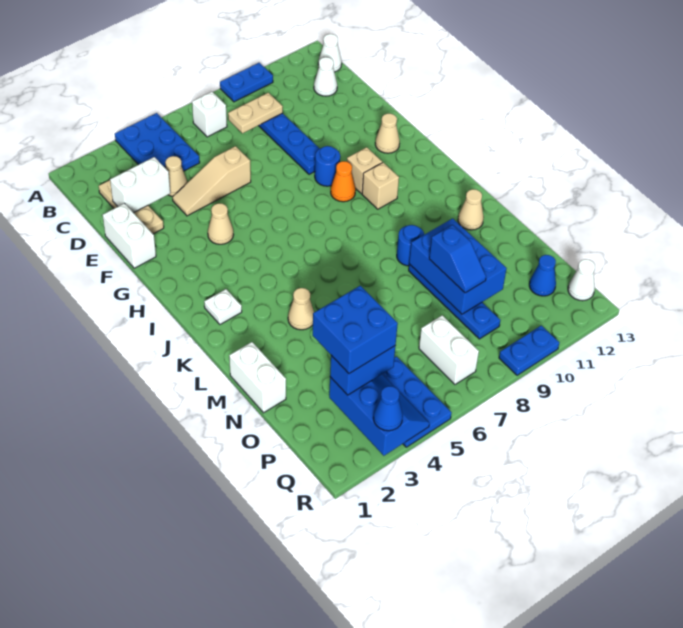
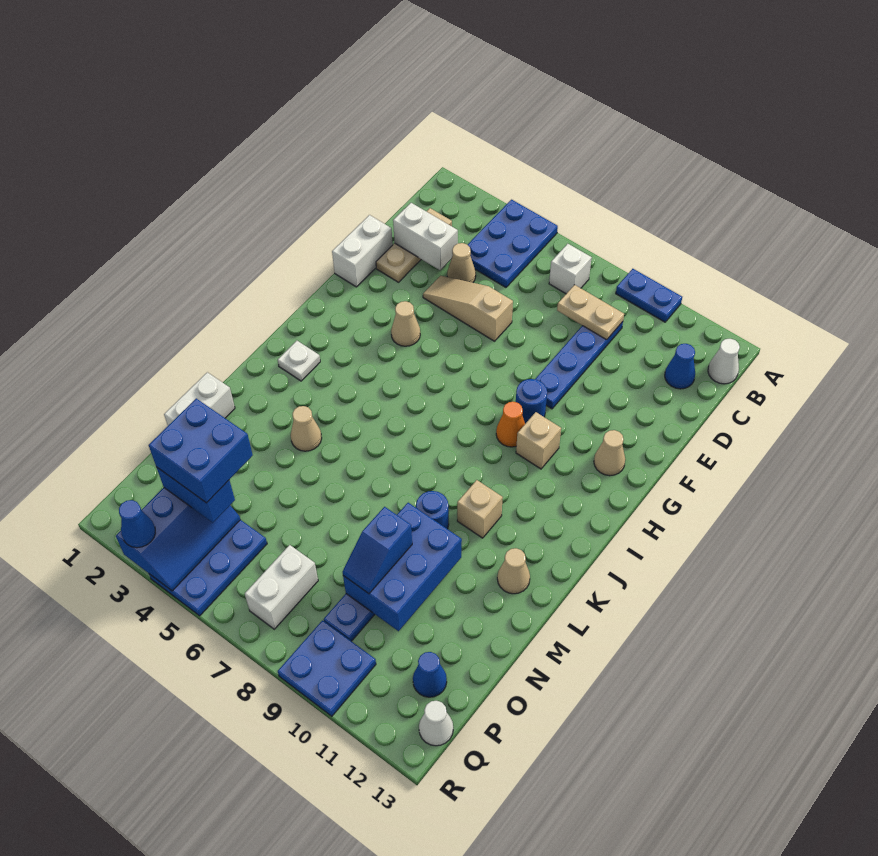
white 1x1 cone [314,57,337,96] -> blue 1x1 cone [665,344,695,389]
tan 1x1 brick [362,163,399,209] -> tan 1x1 brick moved to [457,480,503,538]
blue 1x2 plate [499,326,559,375] -> blue 2x2 plate [278,620,376,716]

